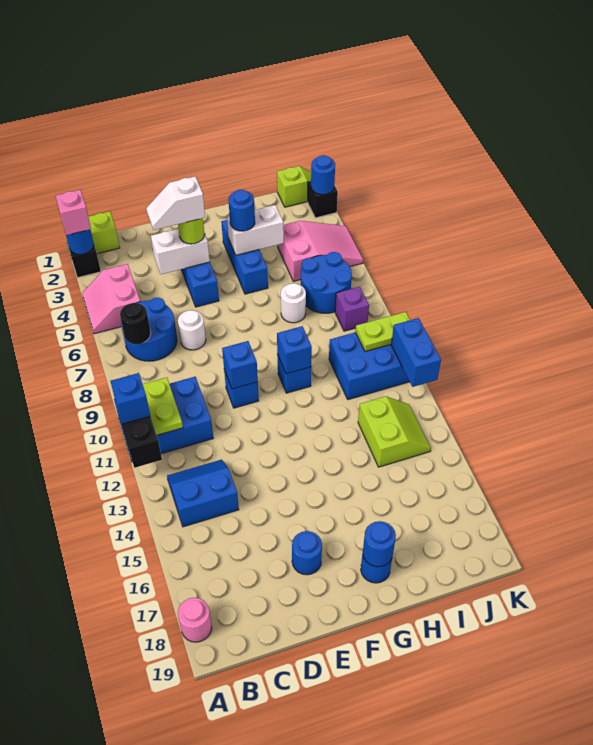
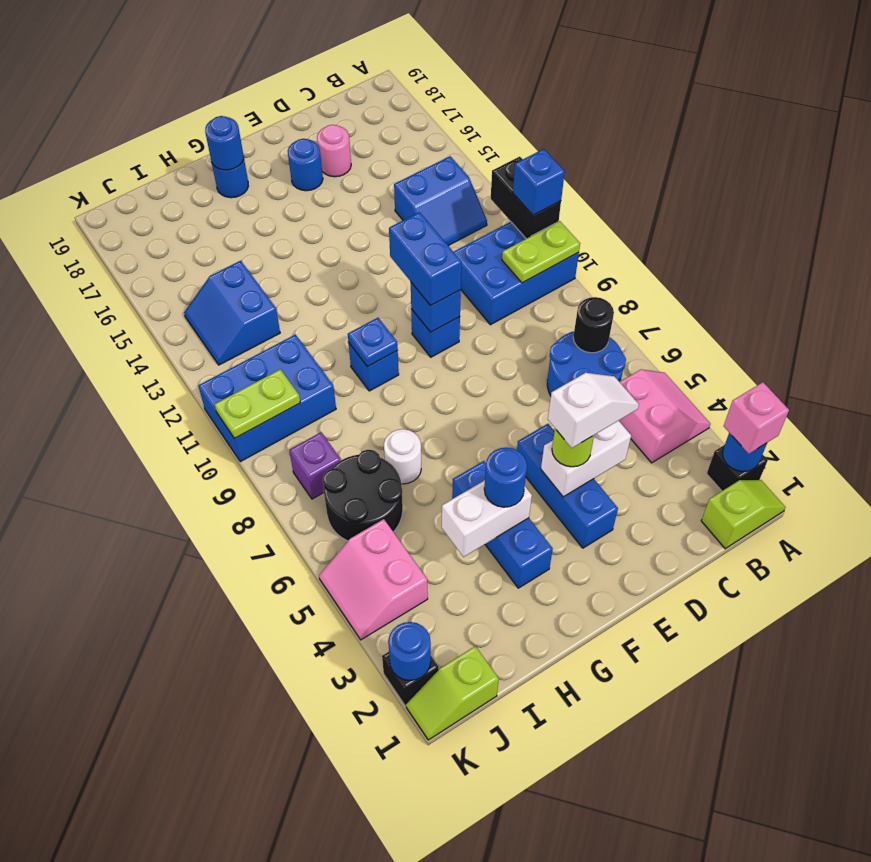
pink 1x1 round brick [178,598,212,642] -> pink 1x1 round brick moved to [317,125,351,177]
lime 1x2 plate [143,377,183,435] -> lime 1x2 plate turned to [502,221,580,283]
white 1x1 round brick [178,310,206,350] -> none
blue 1x1 brick [277,326,312,374] -> blue 1x1 plate [348,318,398,367]
pink 2x3 slope [278,221,363,281] -> pink 2x2 slope [319,519,428,640]
blue 2x2 round brick [301,252,352,313] -> black 2x2 round brick [323,450,403,541]
lime 2x2 slope [358,396,431,467] -> blue 2x2 slope [184,261,280,365]
blue 1x2 brick [391,318,441,387] -> blue 1x2 brick moved to [389,212,461,306]

